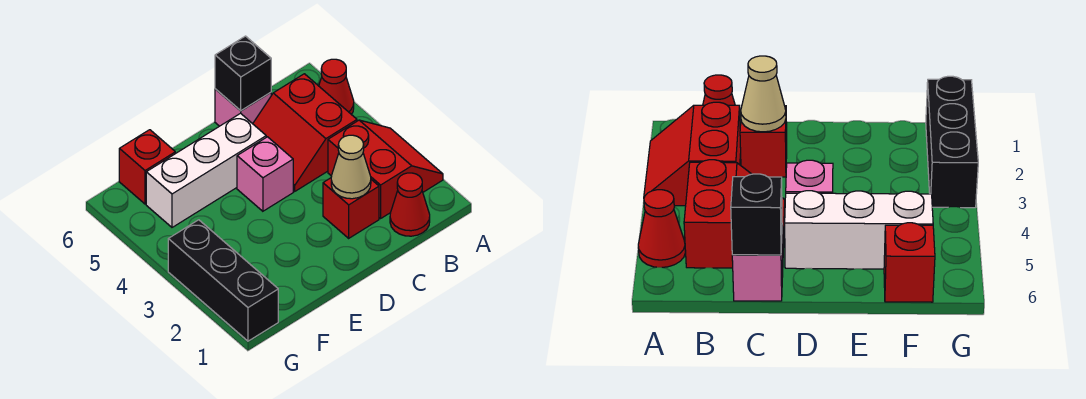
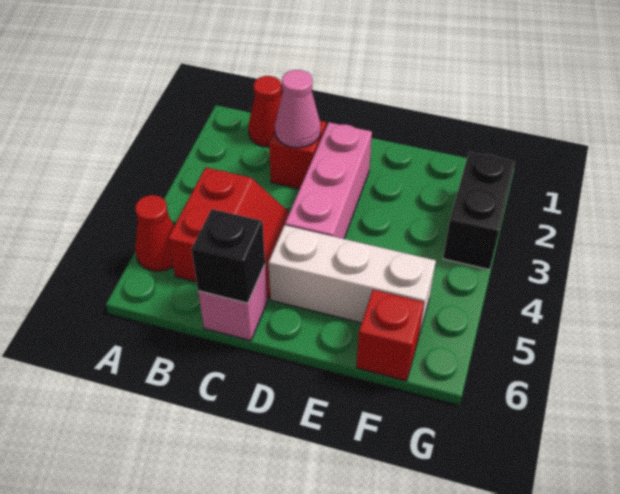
red 2x2 slope [328,120,443,218] -> none
tan 1x1 cone [331,135,371,199] -> pink 1x1 cone [275,70,321,148]
pink 1x1 brick [237,137,293,211] -> pink 1x3 brick [285,122,372,239]
black 1x3 brick [168,220,278,341] -> black 1x2 brick [443,152,515,270]

